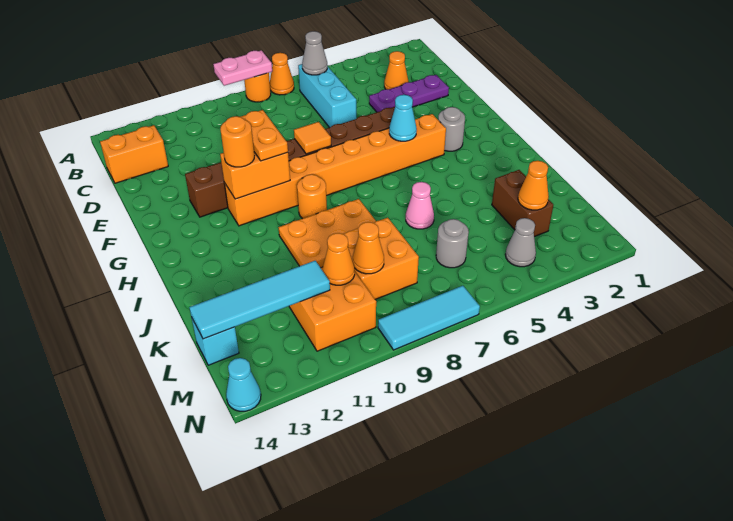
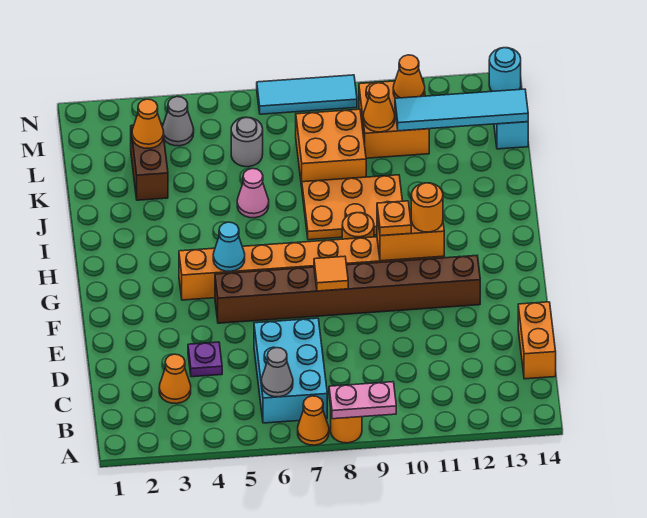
cyan 1x3 brick [298,64,356,128] -> cyan 2x3 brick [254,318,327,423]
orange 1x2 brick [100,125,168,183] -> orange 1x2 brick turned to [518,302,556,379]
purple 1x3 plate [369,75,449,112] -> purple 1x1 plate [188,342,222,377]
orange 1x2 plate [241,110,288,161] -> orange 1x1 plate [377,201,411,236]
grey 1x1 round brick [438,107,465,151] -> none
orange 1x1 cone [353,222,384,274] -> orange 1x1 cone moved to [393,55,425,98]
cyan 1x1 cone [226,358,261,411] -> cyan 1x1 round brick [489,48,521,91]

